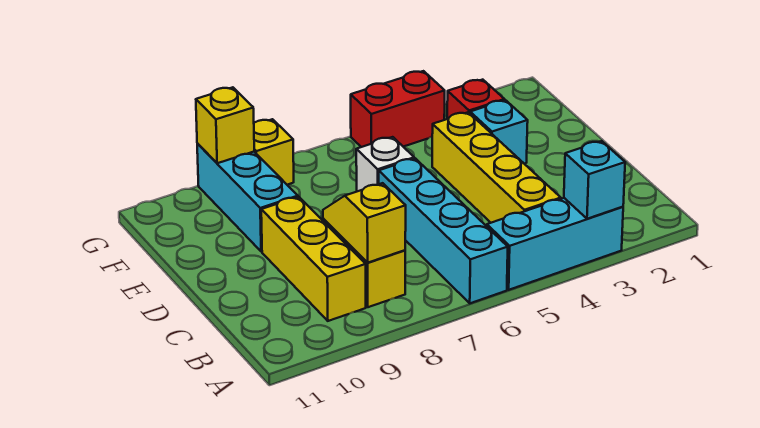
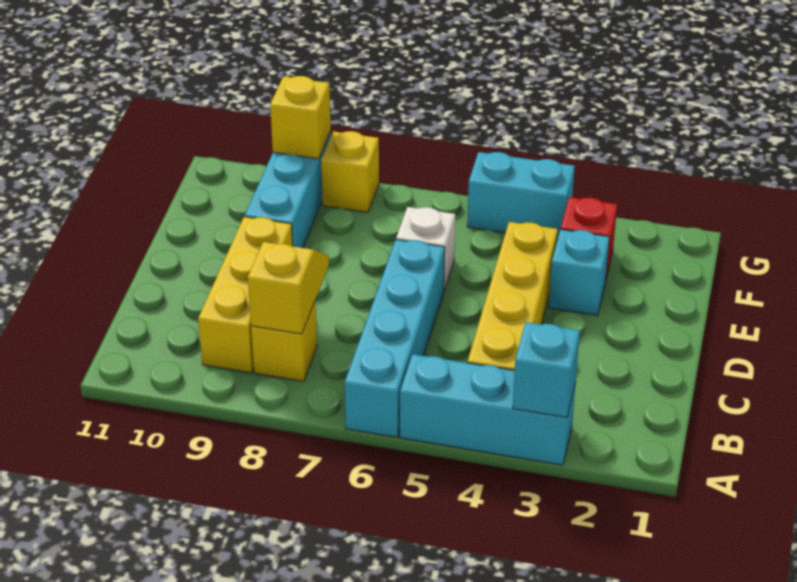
red 1x2 brick [351,71,445,147] -> cyan 1x2 brick [467,152,575,240]

